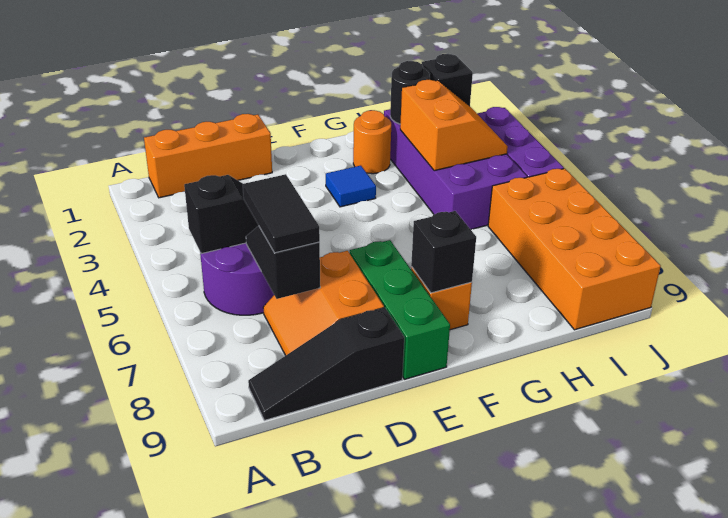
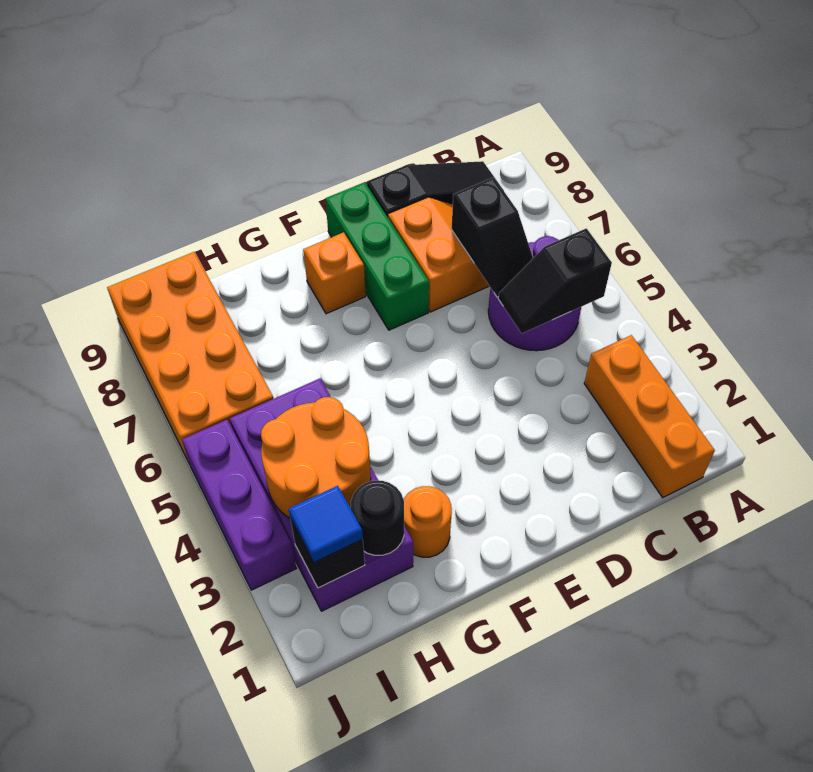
orange 1x3 brick [144,114,272,198] -> orange 1x3 brick turned to [584,335,715,498]
black 1x2 tile [243,174,320,253] -> none
blue 1x1 tile [326,166,376,207] -> blue 1x1 tile moved to [289,486,363,562]
black 1x1 brick [411,211,476,293] -> none
orange 2x2 slope [400,80,508,171] -> orange 2x2 round brick [261,397,371,518]

